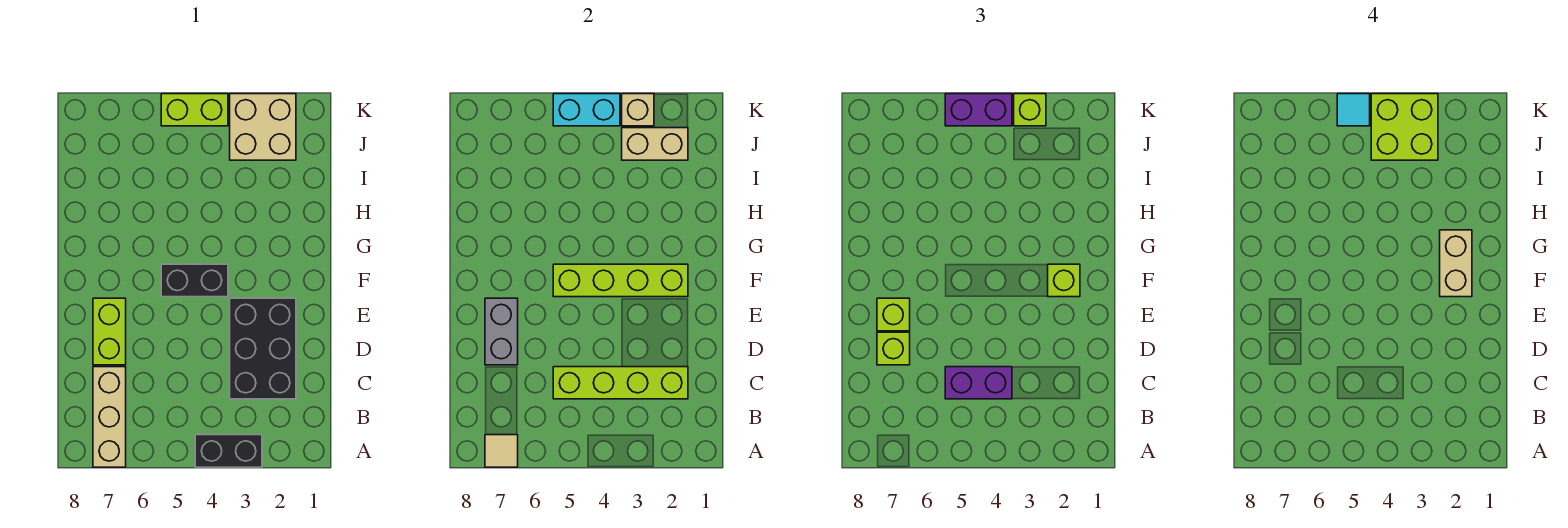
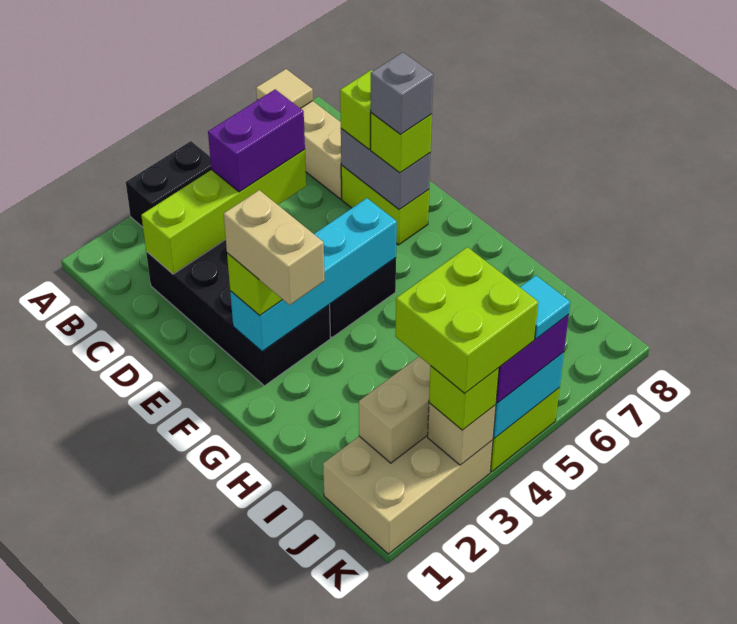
black 2x3 brick [230,298,296,399] -> black 2x4 brick [146,240,331,386]
none -> grey 1x1 brick [371,52,433,135]
lime 1x4 brick [553,264,688,297] -> cyan 1x4 brick [230,198,397,351]
tan 2x2 brick [230,94,296,160] -> tan 2x3 brick [323,435,493,554]

